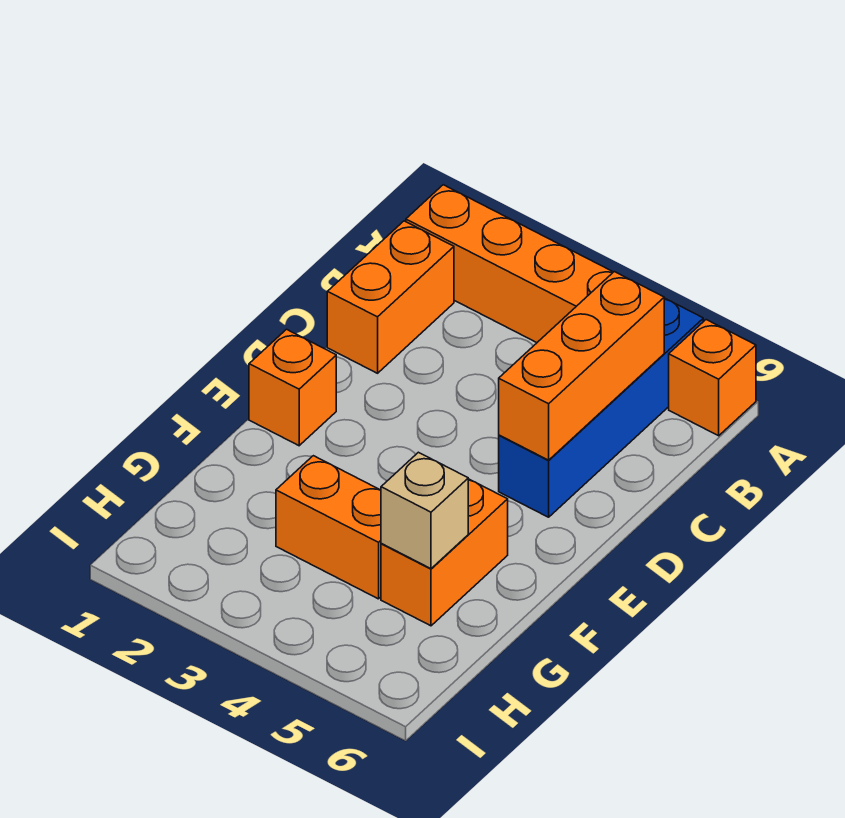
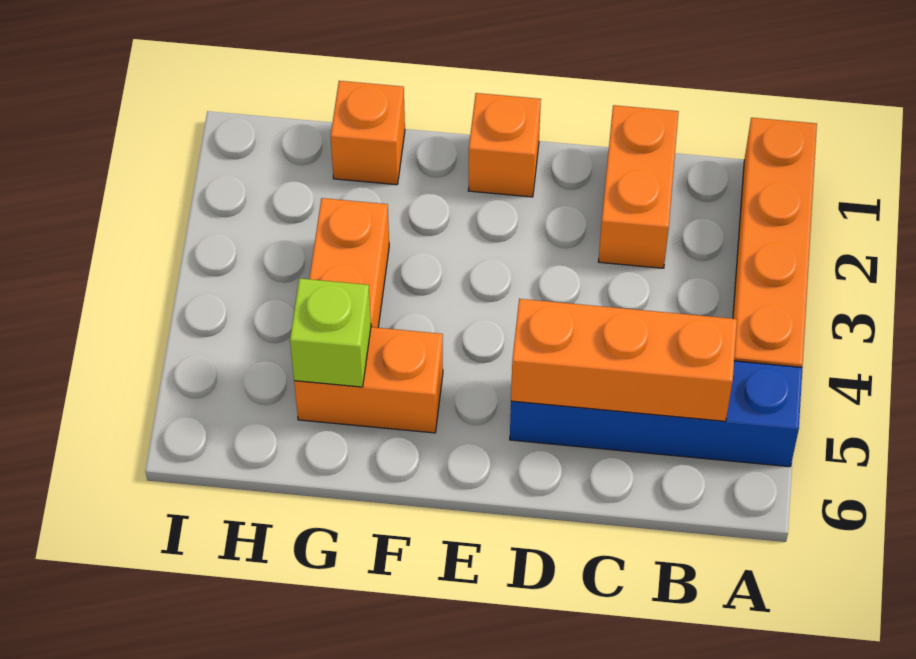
orange 1x1 brick [669,320,756,436] -> orange 1x1 brick moved to [331,81,405,185]
orange 1x2 brick [327,221,454,373] -> orange 1x2 brick turned to [598,105,679,268]
tan 1x1 brick [381,452,468,569] -> lime 1x1 brick [290,278,371,387]

